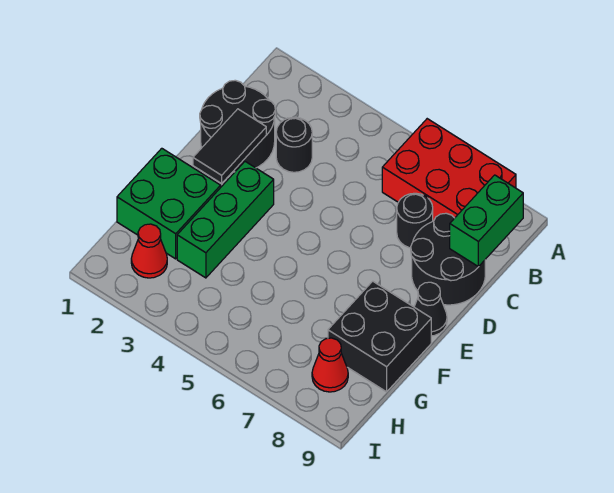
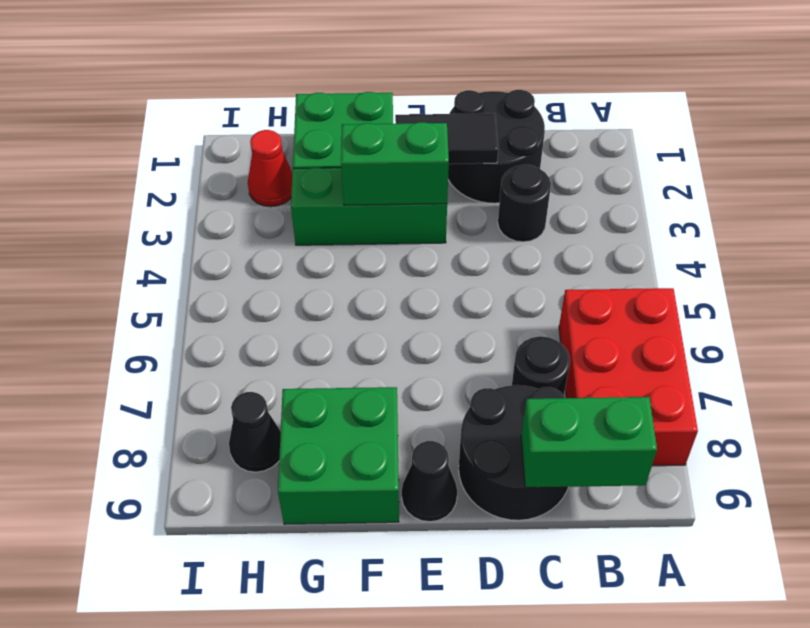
none -> green 1x2 brick [341,122,449,205]
black 2x2 brick [328,281,431,392] -> green 2x2 brick [278,387,399,524]
red 1x1 cone [312,338,348,392] -> black 1x1 cone [229,392,281,472]

